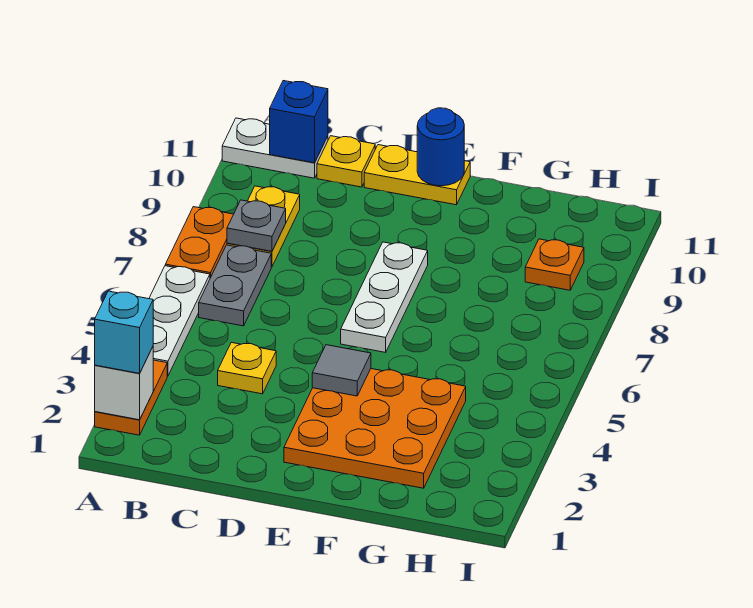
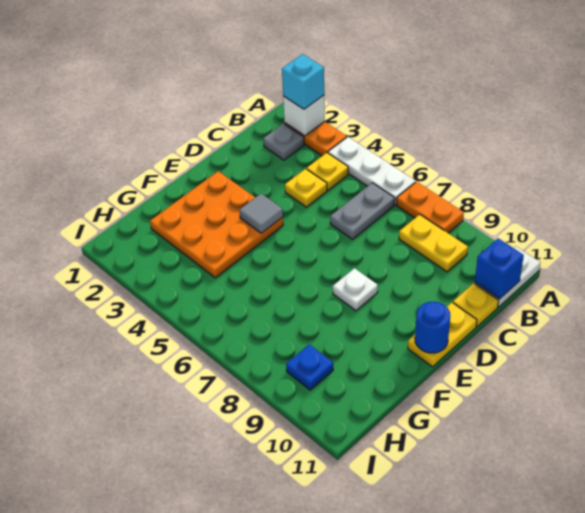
none -> yellow 1x1 plate [307,153,348,190]
grey 1x2 plate [199,245,271,326] -> grey 1x2 plate turned to [330,183,395,239]
grey 1x1 plate [227,200,286,251] -> grey 1x1 plate moved to [263,124,304,160]
white 1x3 plate [341,242,428,352] -> white 1x1 plate [333,268,378,311]
orange 1x1 plate [525,239,584,290] -> blue 1x1 plate [286,344,333,390]

